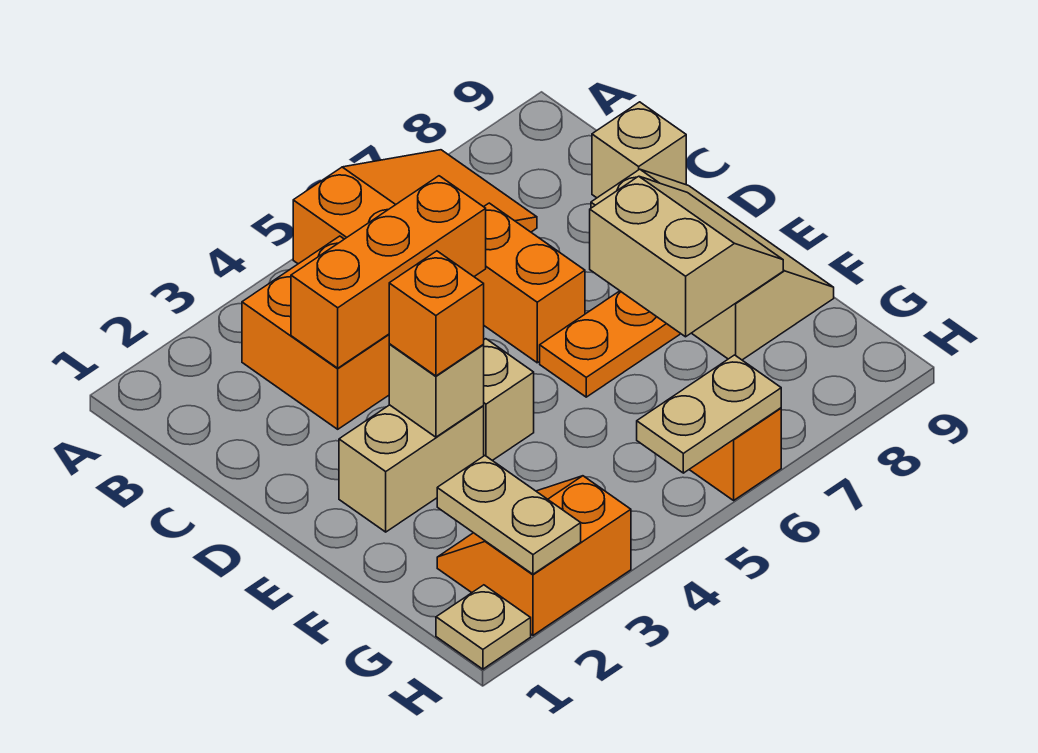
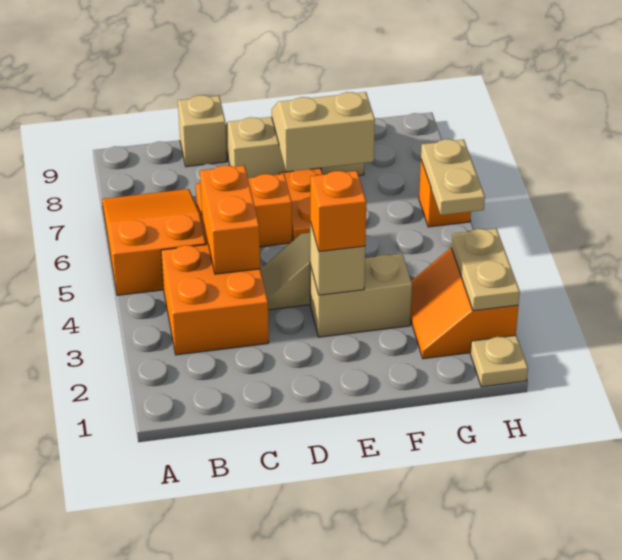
orange 1x3 brick [291,176,486,368] -> orange 1x2 brick [200,165,260,274]
tan 1x2 brick [339,405,484,532] -> tan 1x2 brick turned to [310,254,412,337]
tan 1x2 plate [437,456,581,574] -> tan 1x2 plate turned to [451,228,520,311]

